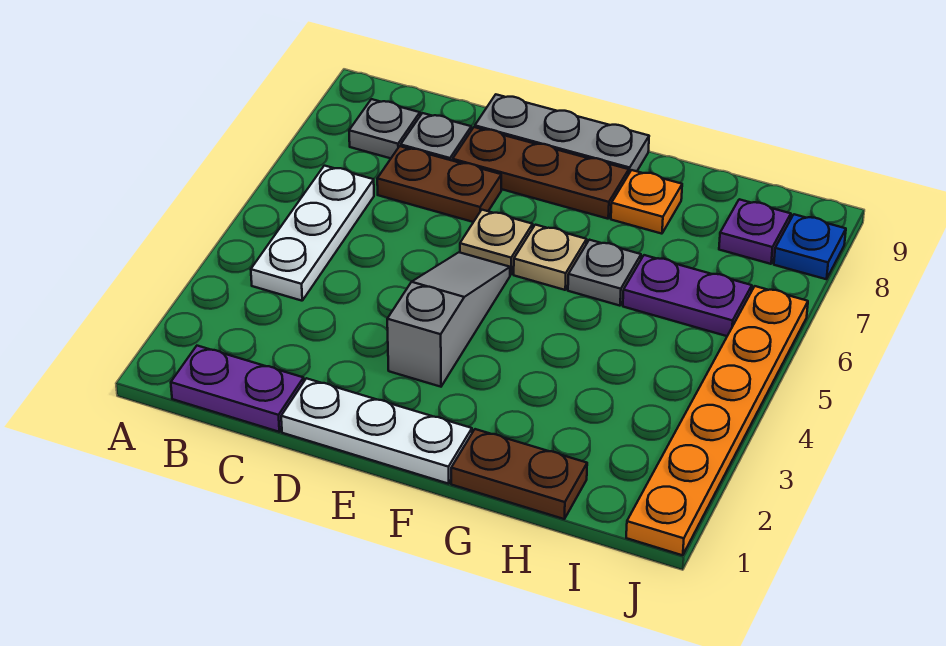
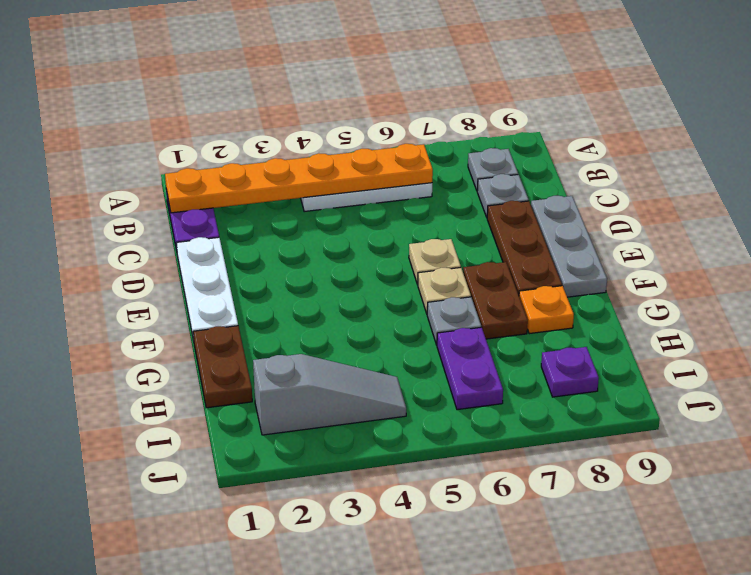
brown 1x2 plate [377,146,501,222] -> brown 1x2 plate moved to [463,262,528,339]
grey 1x3 slope [387,252,510,387] -> grey 1x3 slope moved to [253,354,406,435]
orange 1x6 plate [626,286,808,555] -> orange 1x6 plate moved to [165,144,433,213]
blue 1x1 plate [774,214,846,279] -> none

